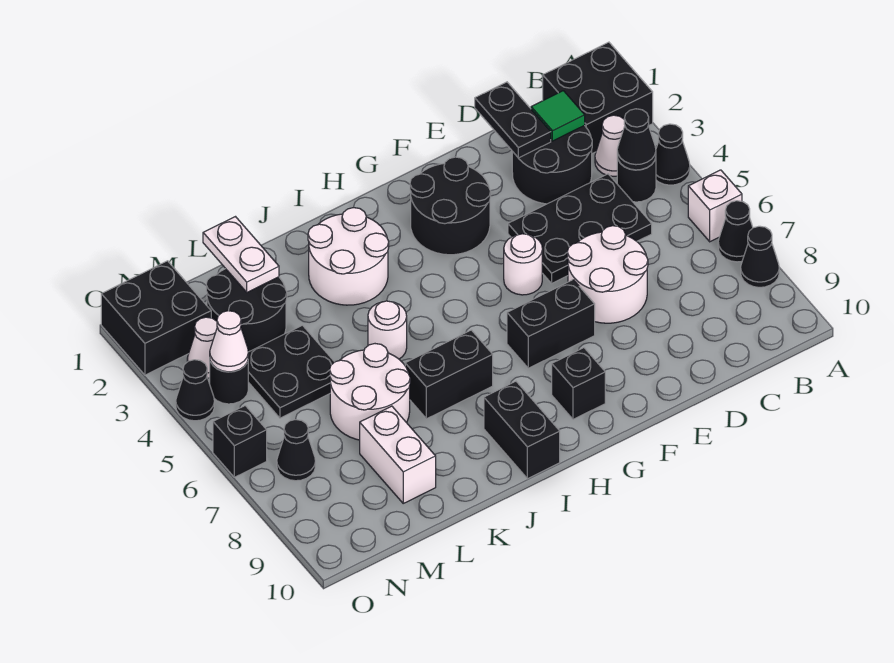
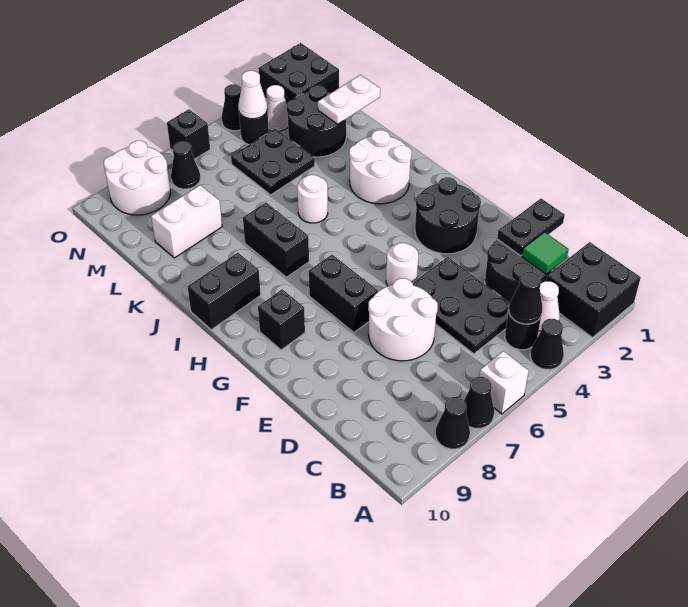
white 2x2 round brick [330,344,410,440] -> white 2x2 round brick moved to [104,141,170,215]

